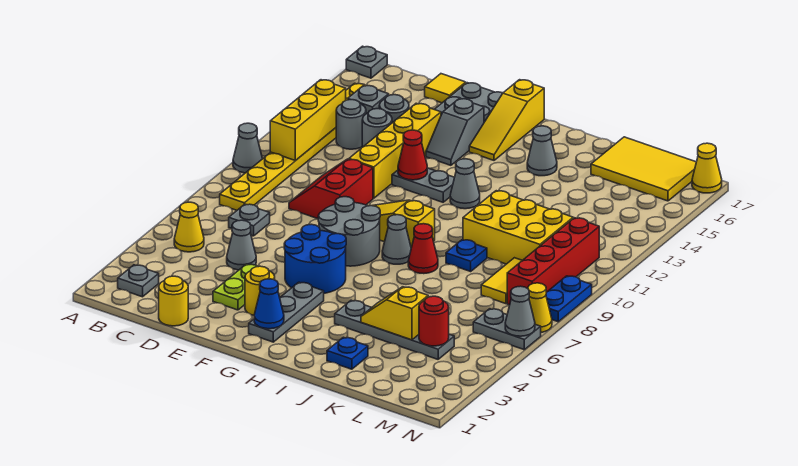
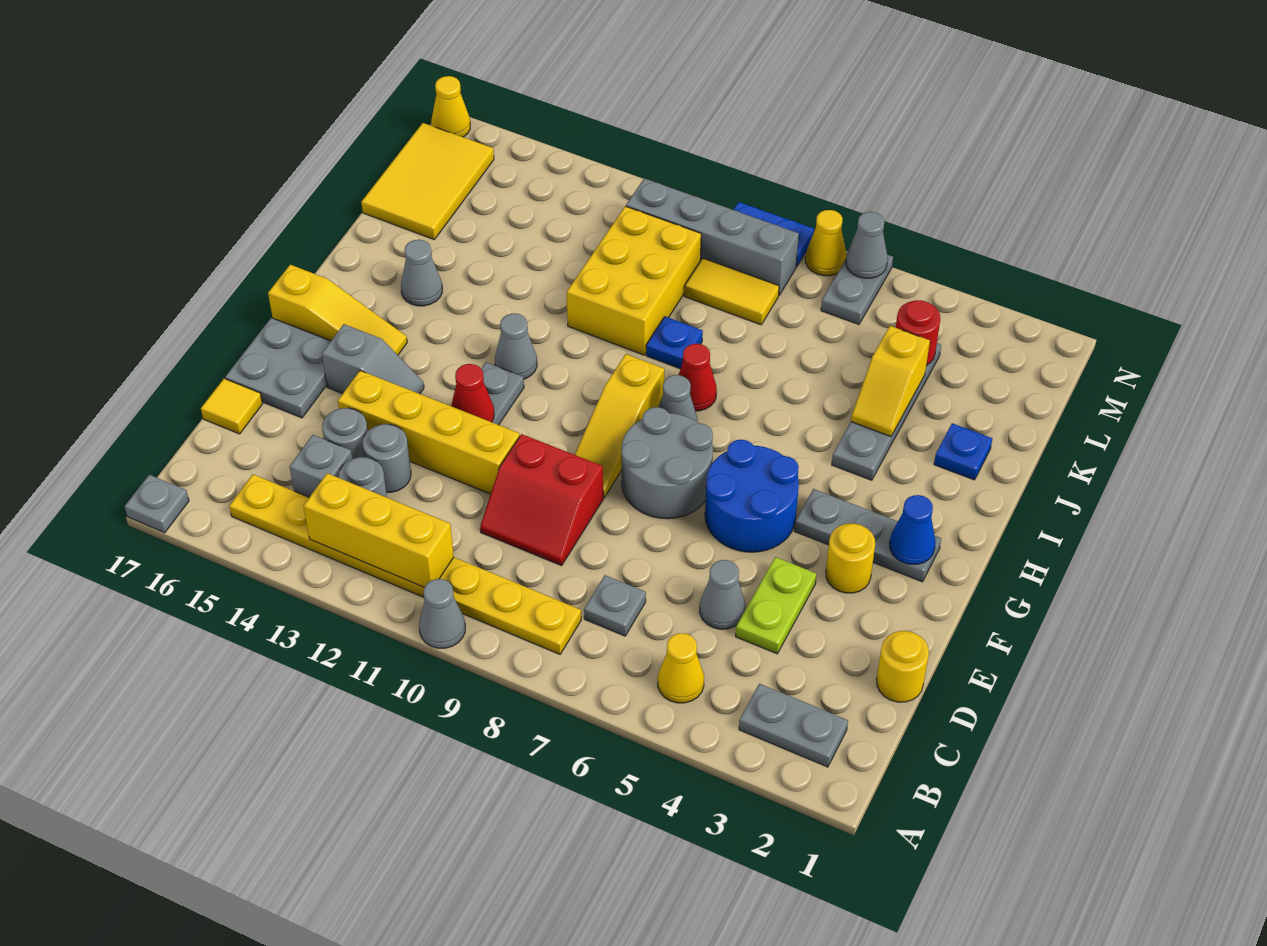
grey 1x1 plate [118,265,159,297] -> grey 1x2 plate [739,684,848,767]
lime 1x2 plate [213,264,258,310] -> lime 1x2 plate turned to [735,557,817,654]
red 1x4 brick [507,218,599,305] -> grey 1x4 brick [626,178,799,295]

